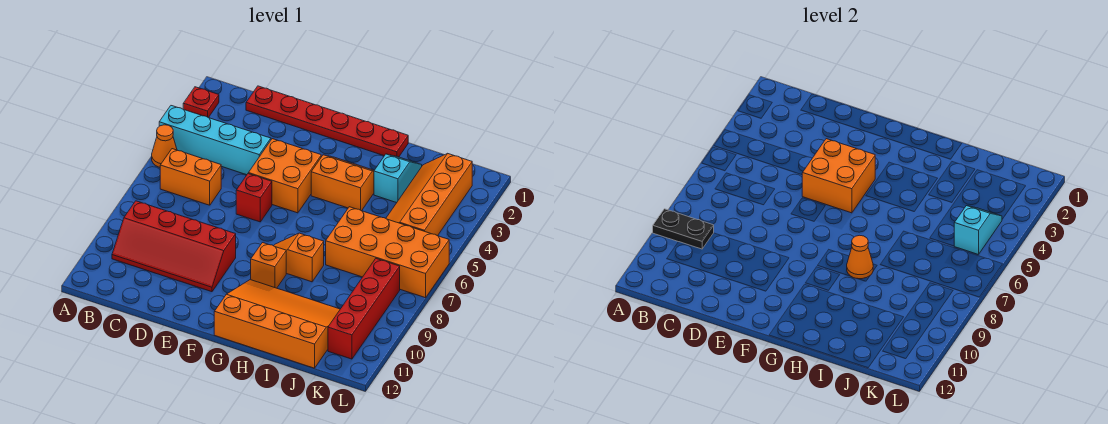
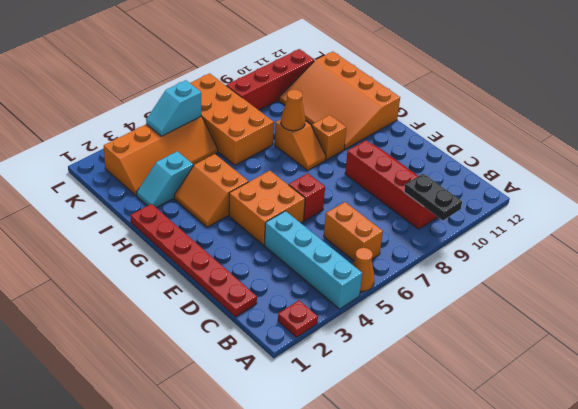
orange 2x2 brick [802,139,875,213] -> none

